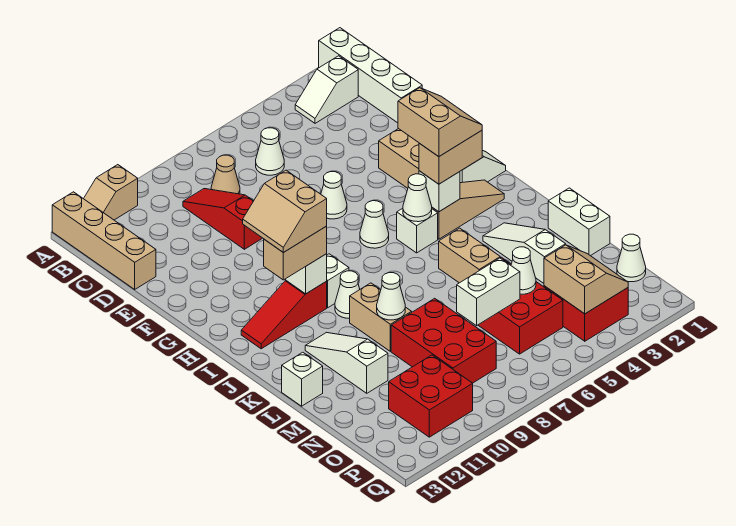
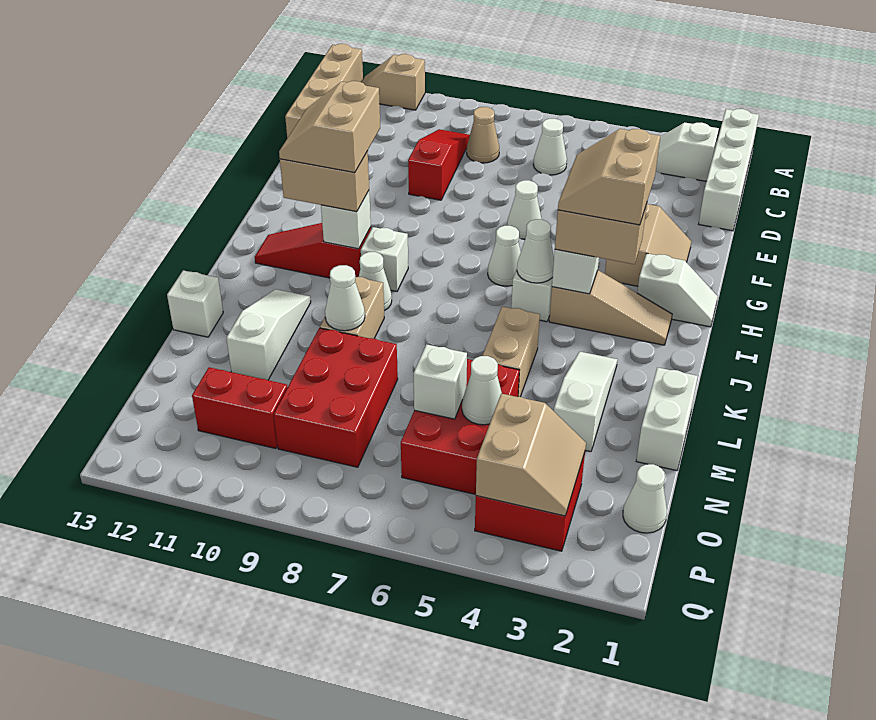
tan 2x2 slope [398,88,482,157] -> tan 2x2 slope turned to [558,129,660,225]
white 1x2 brick [457,258,520,326] -> white 1x1 brick [414,344,467,419]
red 2x2 brick [389,355,473,437] -> red 1x2 brick [192,367,287,448]

